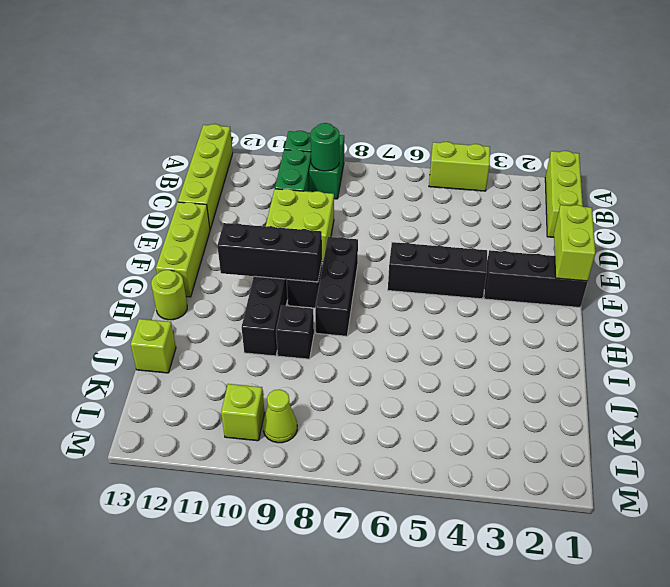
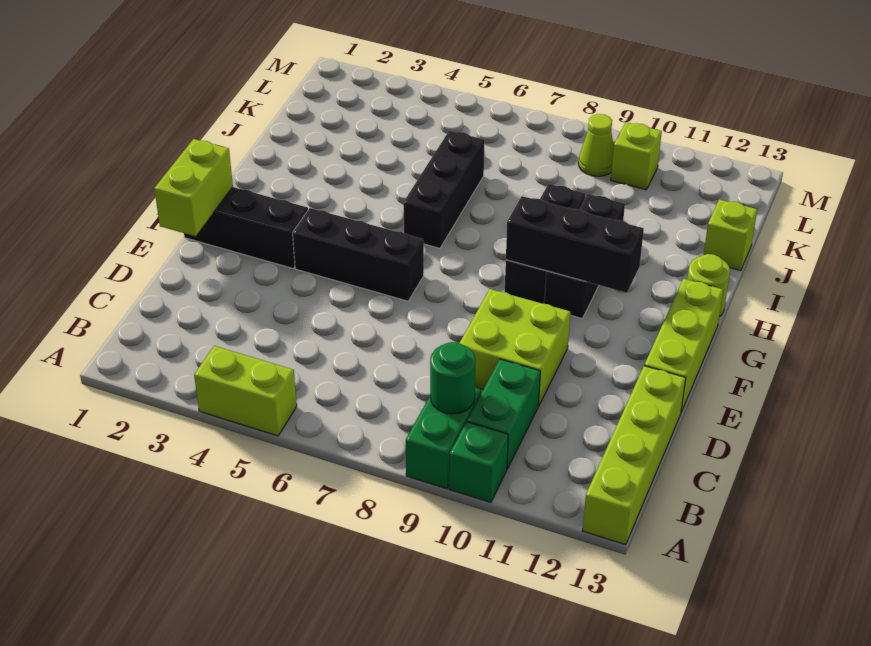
lime 1x3 brick [545,151,583,237] -> none
black 1x3 brick [315,237,358,336] -> black 1x3 brick moved to [404,131,485,248]

